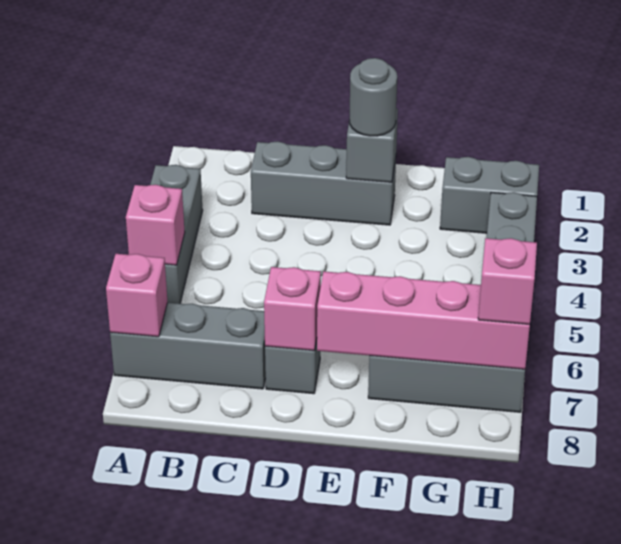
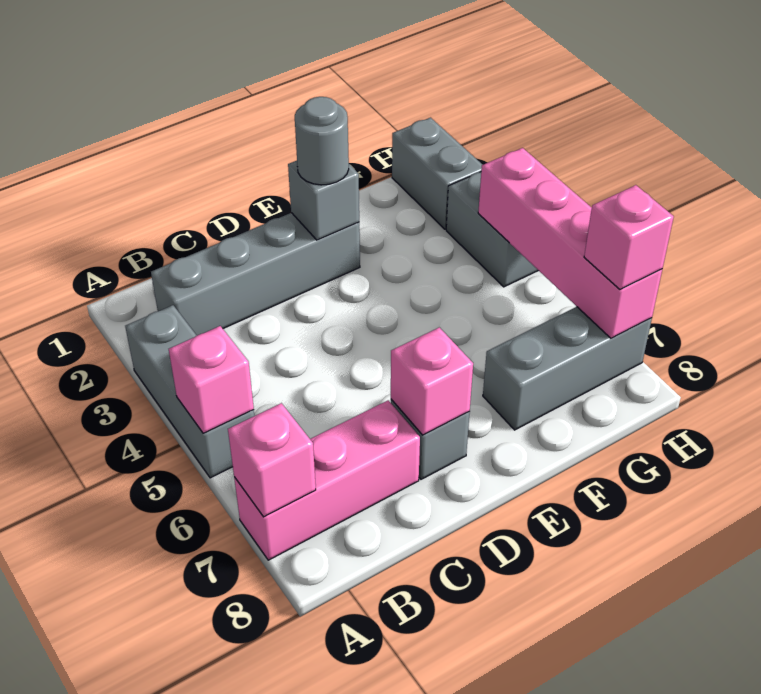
grey 1x3 brick [110,303,266,389] -> pink 1x3 brick [234,400,420,560]
grey 1x3 brick [251,141,396,225] -> grey 1x4 brick [151,213,360,335]
pink 1x4 brick [317,271,530,369] -> pink 1x4 brick turned to [478,148,662,338]
grey 1x2 brick [440,157,539,233] -> grey 1x2 brick turned to [392,118,483,229]

